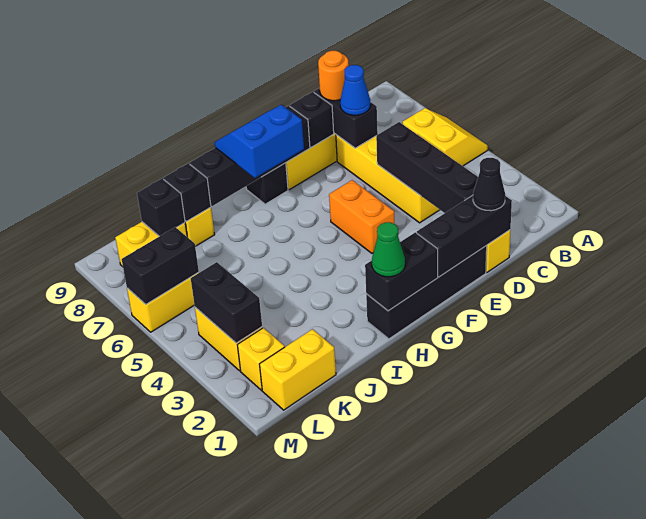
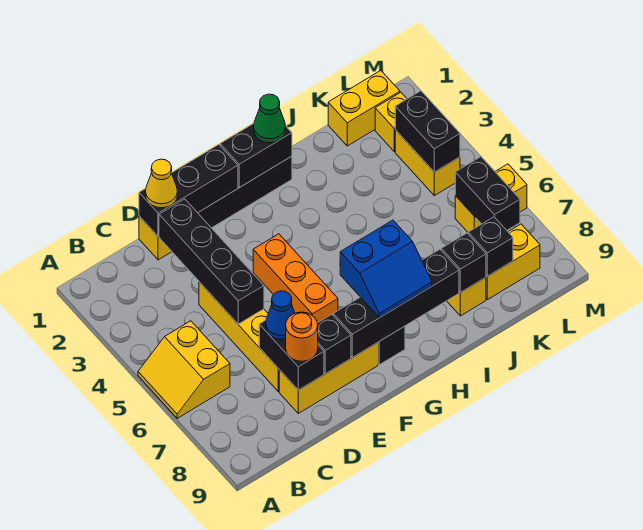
black 1x1 cone [473,158,505,211] -> yellow 1x1 cone [145,159,177,208]
orange 1x2 brick [329,180,394,253] -> orange 1x3 brick [253,234,338,323]
black 1x2 brick [122,227,199,304] -> black 1x2 brick turned to [455,157,520,230]

